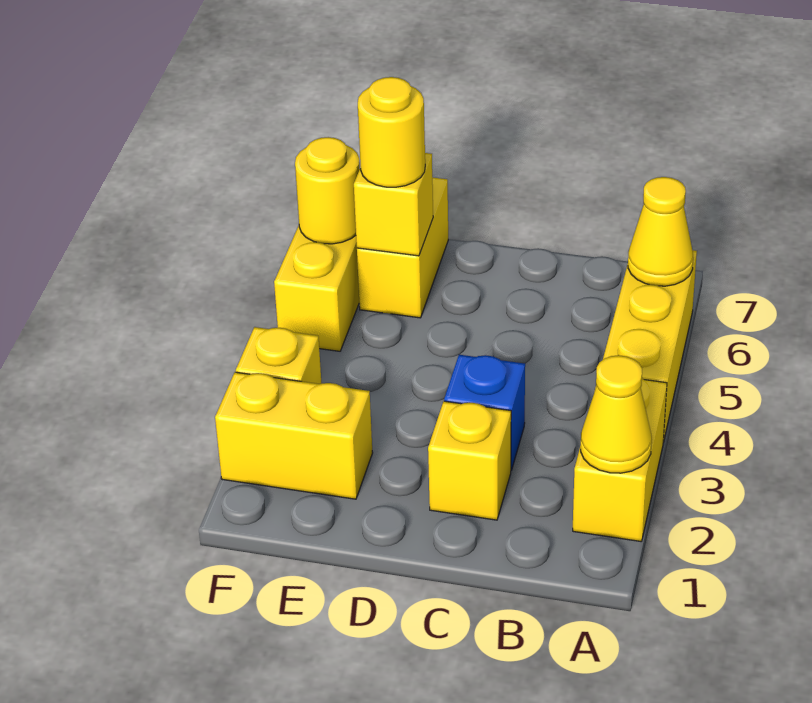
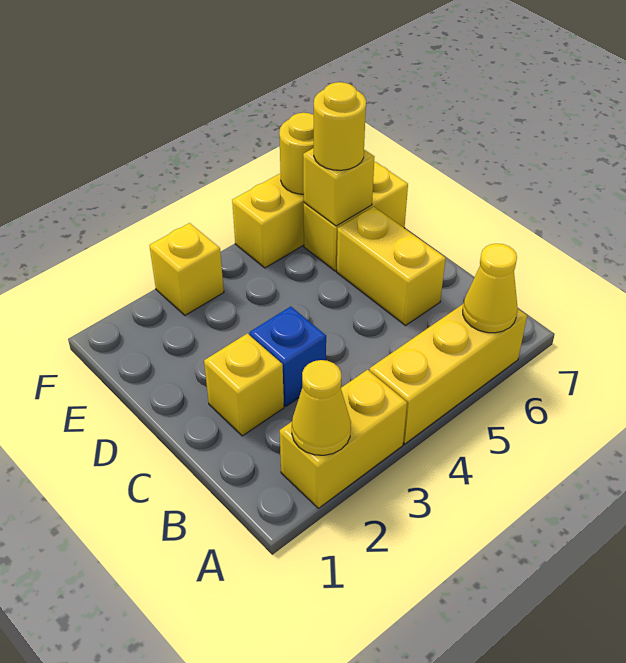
yellow 1x2 brick [215,372,373,499] -> yellow 1x2 brick moved to [337,207,446,325]

